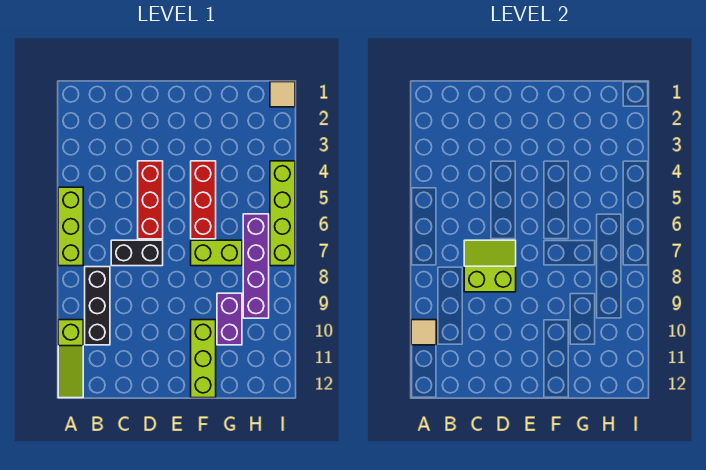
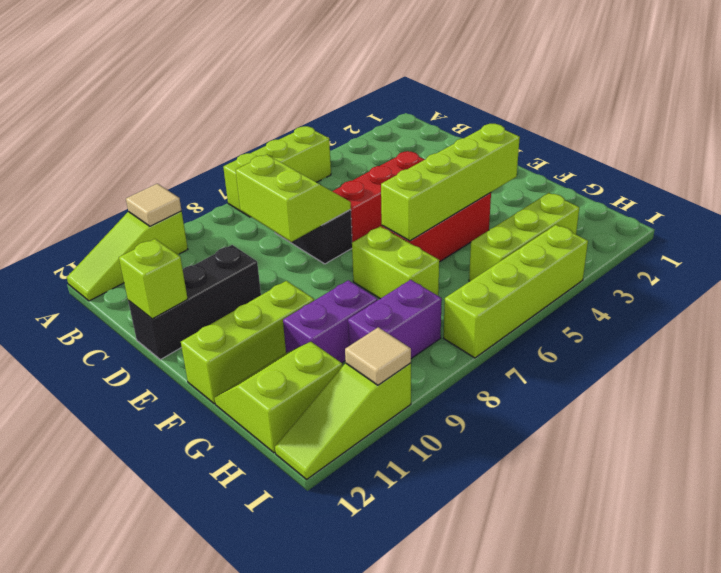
black 1x3 brick [85,267,110,345] -> black 1x3 brick moved to [128,245,261,360]
none -> lime 1x1 brick [119,239,188,319]
none -> lime 1x4 brick [381,124,520,241]
none -> lime 2x2 slope [215,342,342,453]
none -> lime 1x3 brick [469,193,579,281]
purple 1x4 brick [243,214,269,318] -> purple 1x2 brick [348,280,442,359]
tan 1x1 tile [270,82,295,107] -> tan 1x1 tile moved to [345,327,411,385]
none -> lime 1x3 slope [275,363,411,479]

